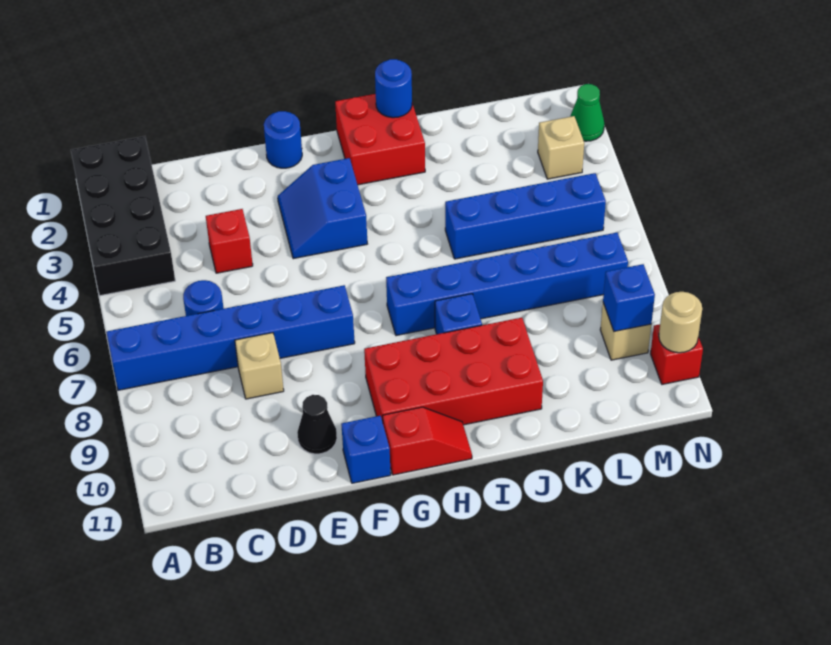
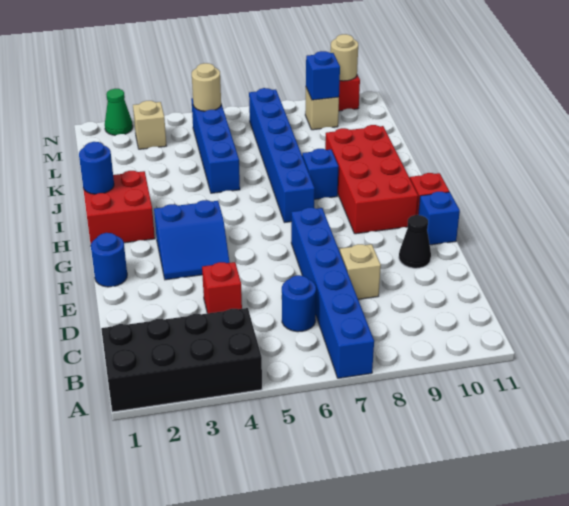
none -> tan 1x1 round brick [192,63,221,111]

